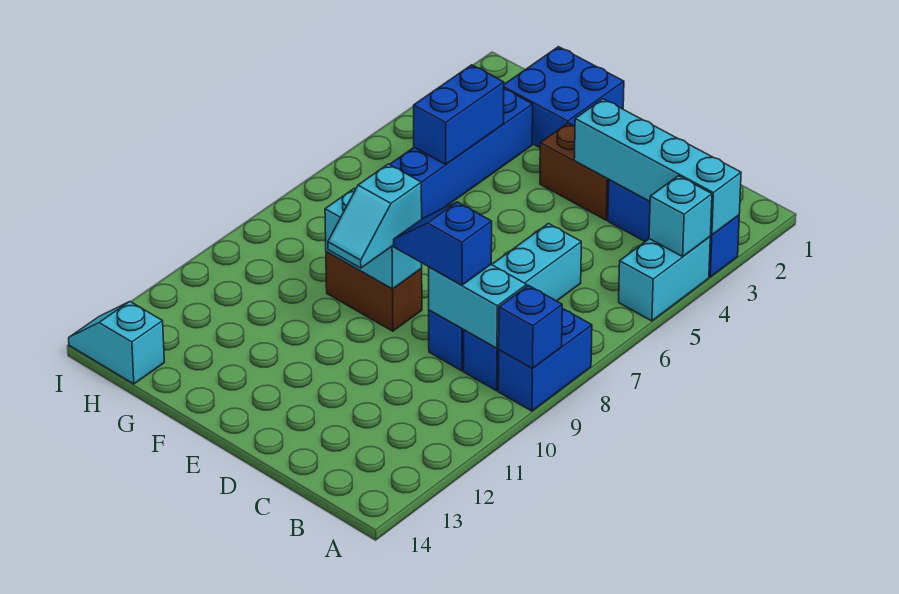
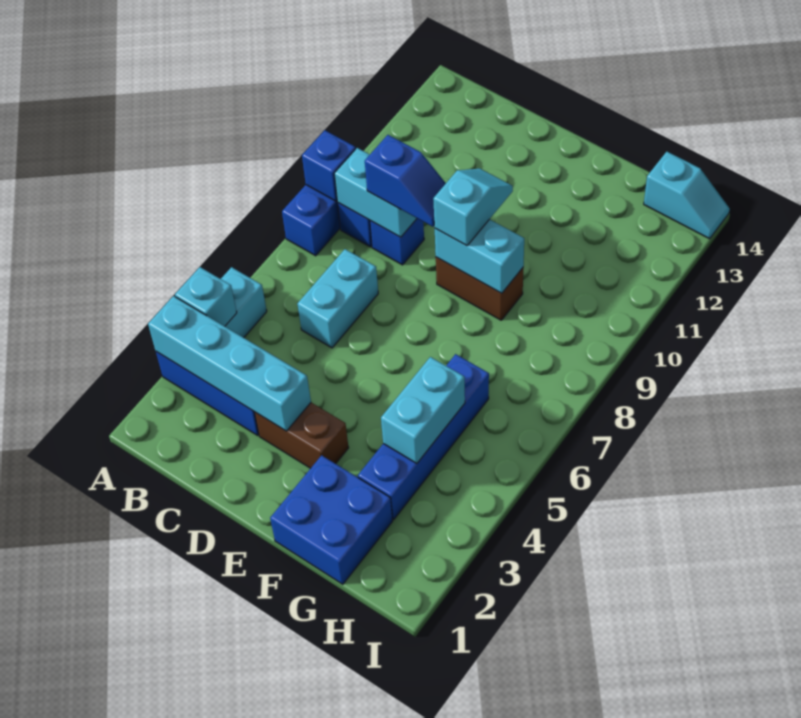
blue 1x2 brick [414,65,504,164] -> cyan 1x2 brick [381,357,465,463]

